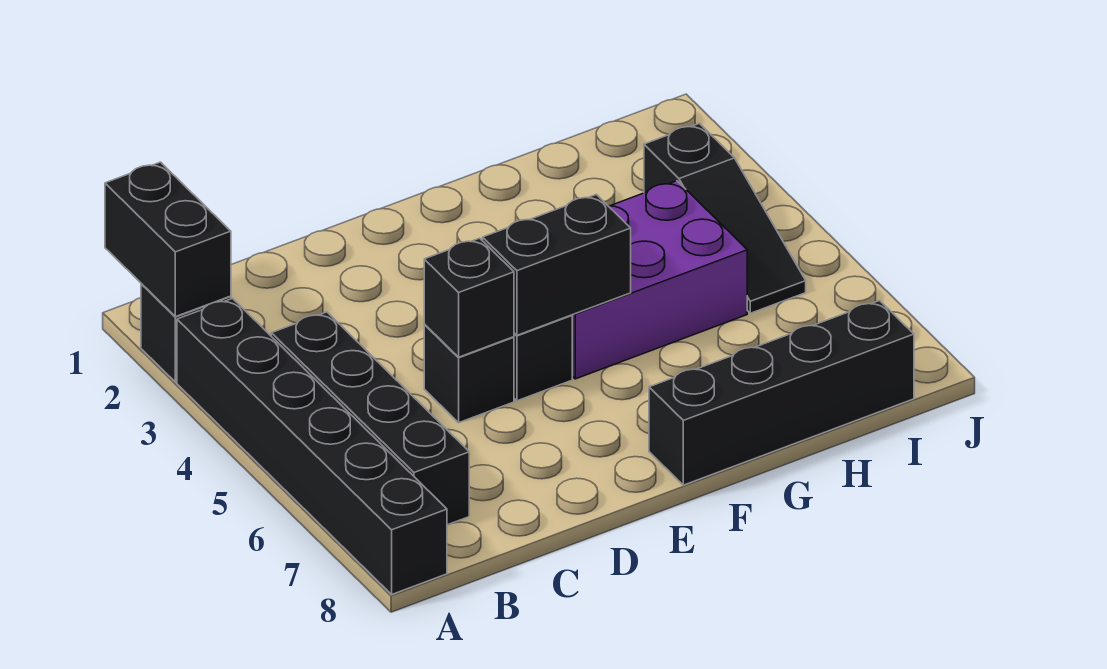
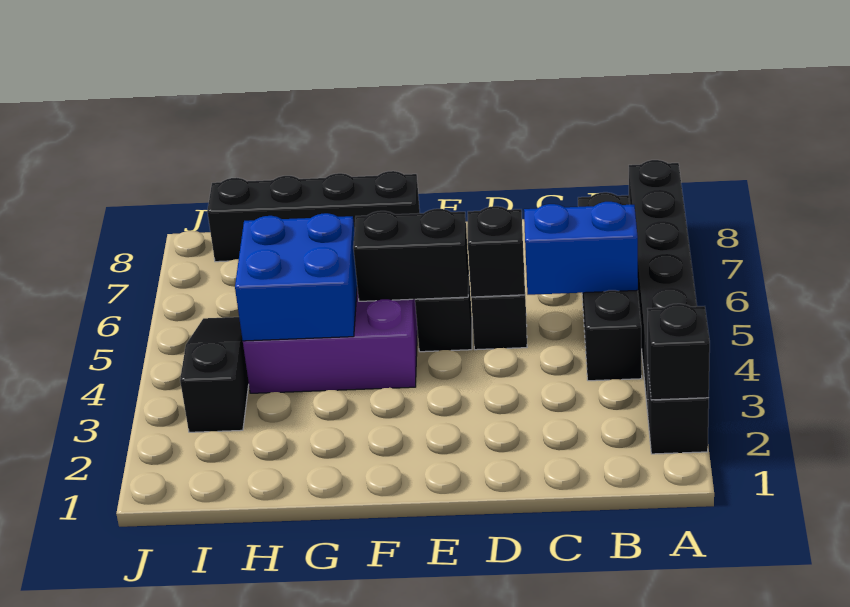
black 1x2 brick [105,162,231,317] -> black 1x1 brick [648,304,710,400]
none -> blue 1x2 brick [524,202,638,295]
none -> blue 2x2 brick [235,213,357,341]

